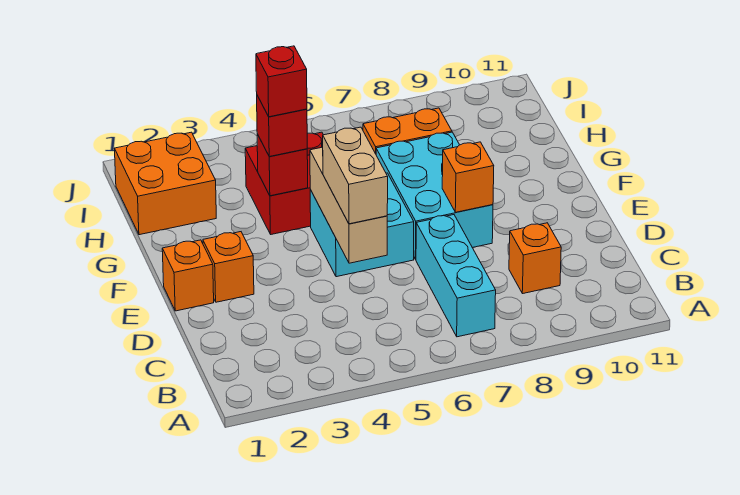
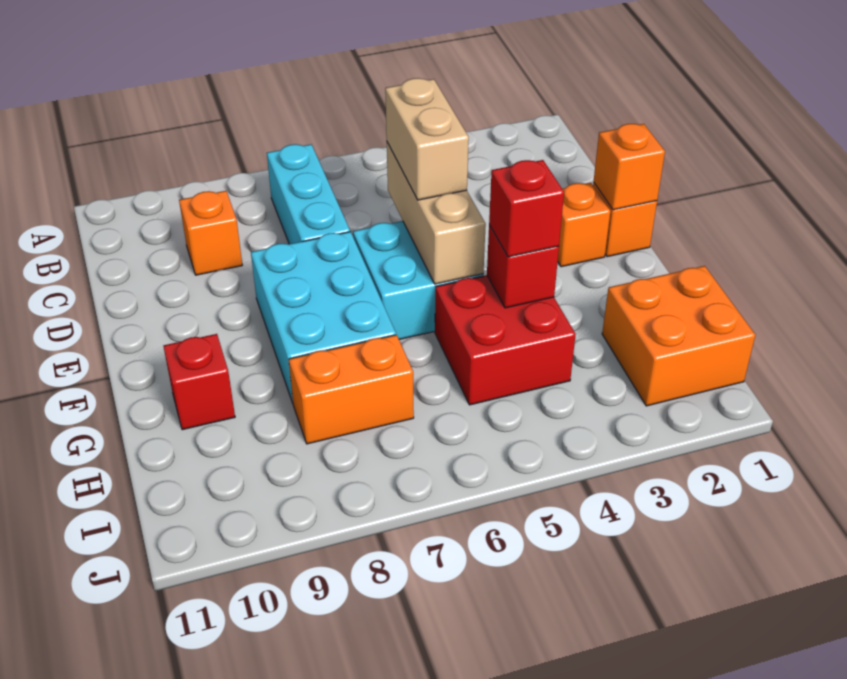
orange 1x1 brick [442,142,494,212] -> orange 1x1 brick moved to [594,124,665,210]
red 1x1 brick [256,46,307,117] -> red 1x1 brick moved to [163,334,235,430]

